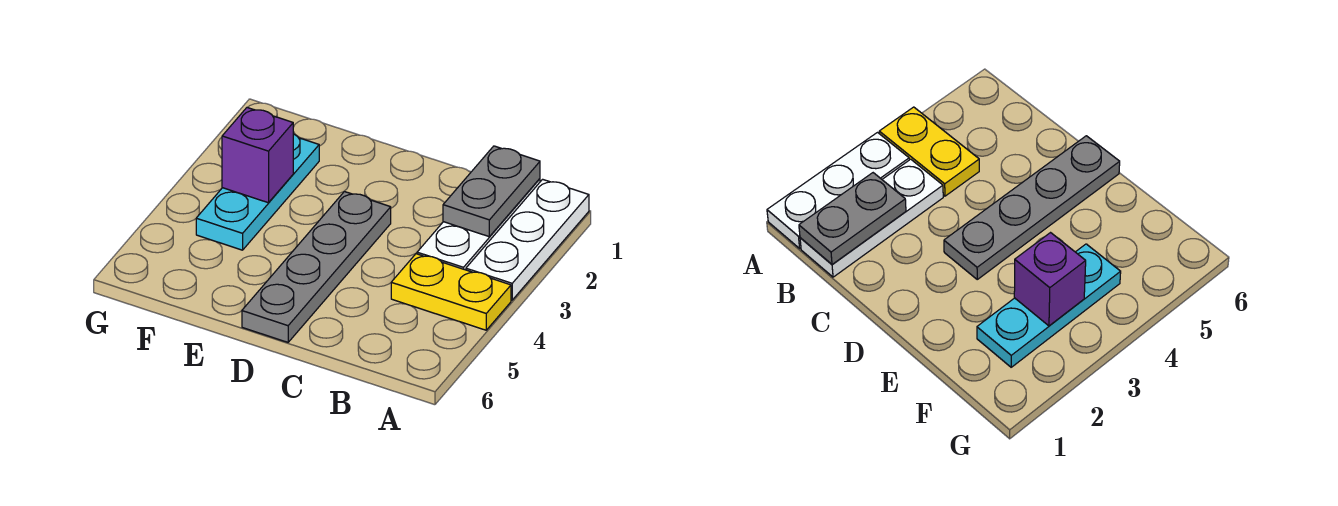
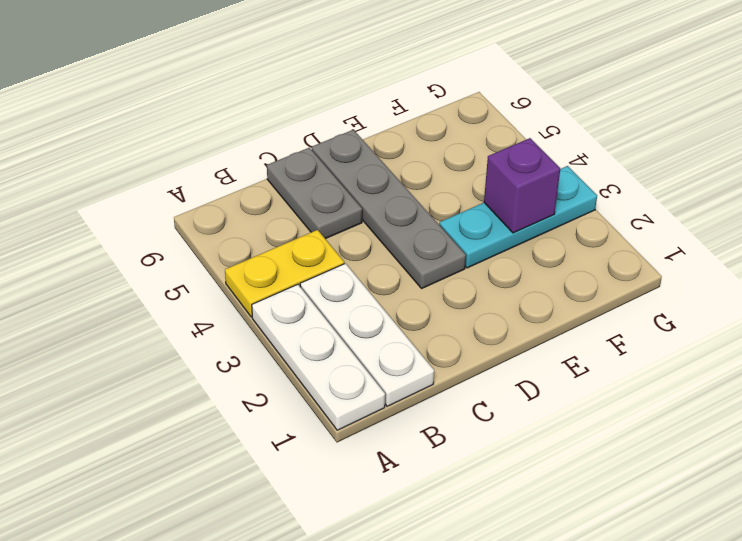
grey 1x2 plate [443,146,540,236] -> grey 1x2 plate moved to [267,148,362,239]
cyan 1x3 plate [196,134,319,250] -> cyan 1x3 plate turned to [439,166,597,268]

